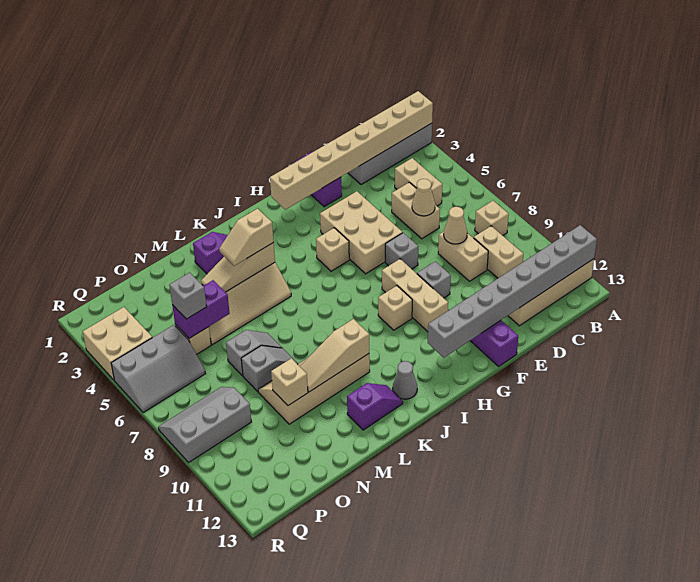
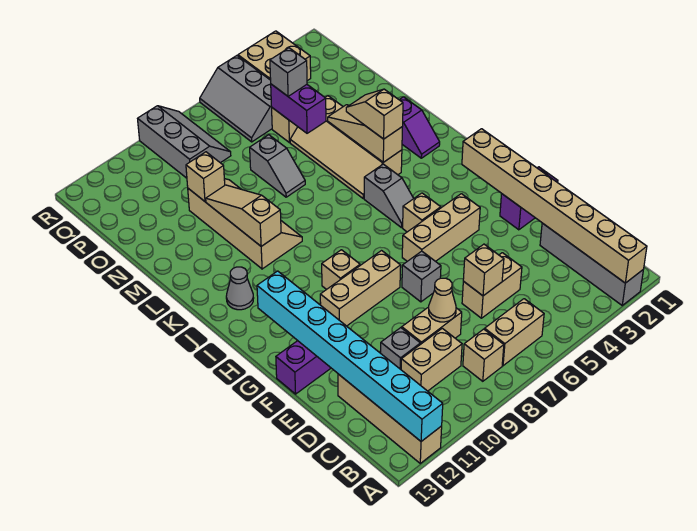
grey 1x8 brick [428,225,597,358] -> cyan 1x8 brick [257,271,443,441]
tan 1x2 brick [395,158,442,206] -> tan 1x2 brick moved to [485,299,544,366]
tan 1x1 cone [412,179,435,216] -> tan 1x1 brick [463,244,504,296]
tan 2x3 brick [320,191,403,274] -> tan 1x3 brick [402,194,480,261]
grey 1x1 brick [417,261,451,298] -> grey 1x1 brick moved to [381,328,420,369]
purple 1x2 slope [347,383,403,430] -> none
grey 1x2 slope [241,345,298,392] -> grey 1x2 slope moved to [364,164,414,228]

